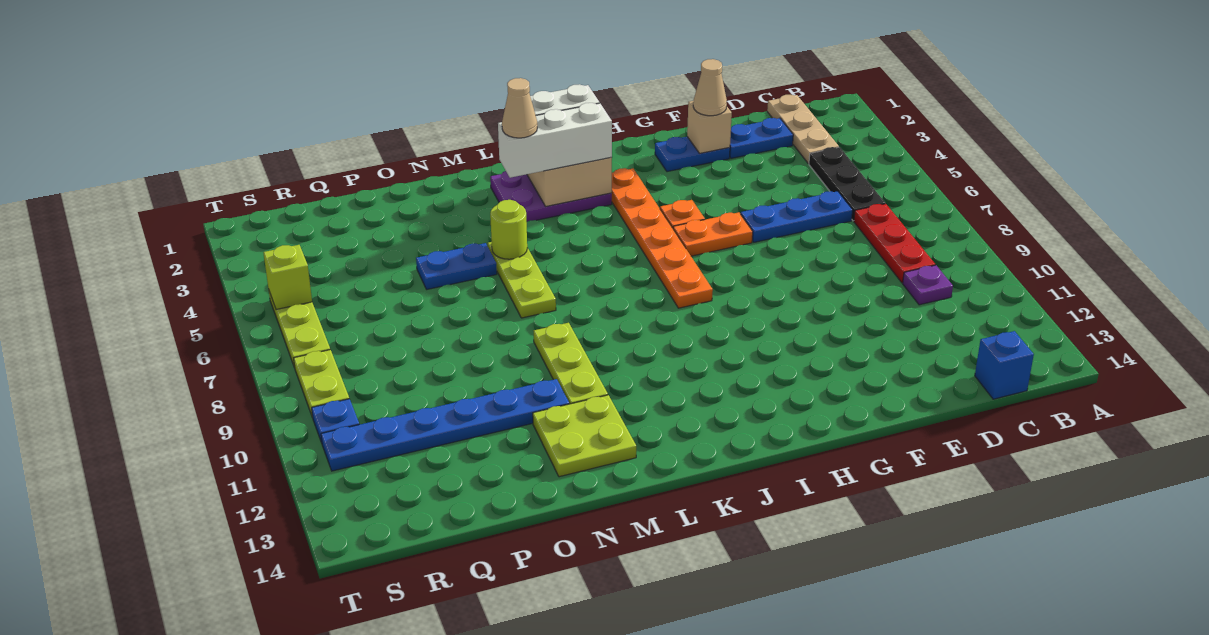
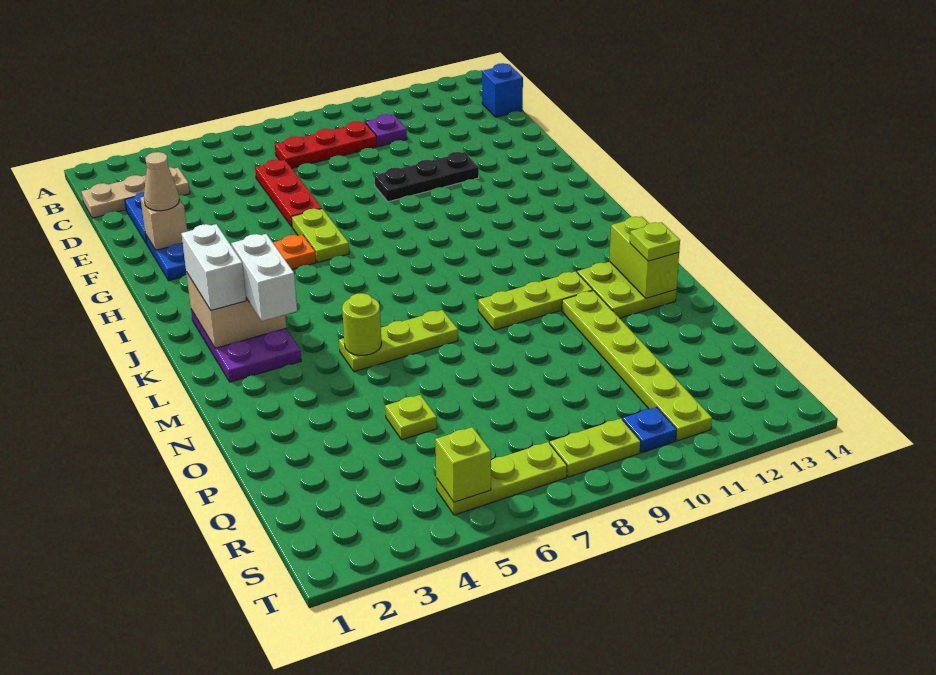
black 1x3 plate [809,147,885,221] -> black 1x3 plate moved to [374,152,479,202]
blue 1x3 plate [741,191,853,242] -> red 1x3 plate [255,159,322,227]
orange 1x2 plate [673,212,753,256] -> lime 1x2 plate [291,209,349,262]
orange 1x6 plate [612,168,713,308] -> none
white 1x3 brick [498,103,612,178] -> white 1x2 brick [231,234,297,321]
tan 1x1 cone [502,78,537,138] -> none
none -> lime 1x2 brick [610,216,679,298]
blue 1x2 plate [416,243,497,289] -> none
blue 1x6 plate [321,379,569,471] -> lime 1x6 plate [562,291,712,441]
none -> lime 1x1 plate [630,222,680,261]
none -> lime 1x1 plate [385,395,437,440]

